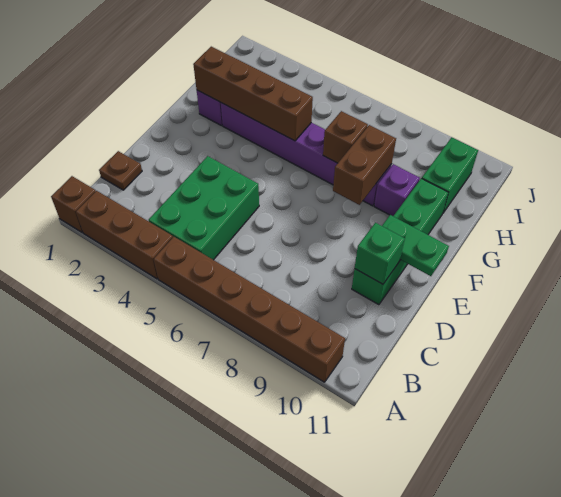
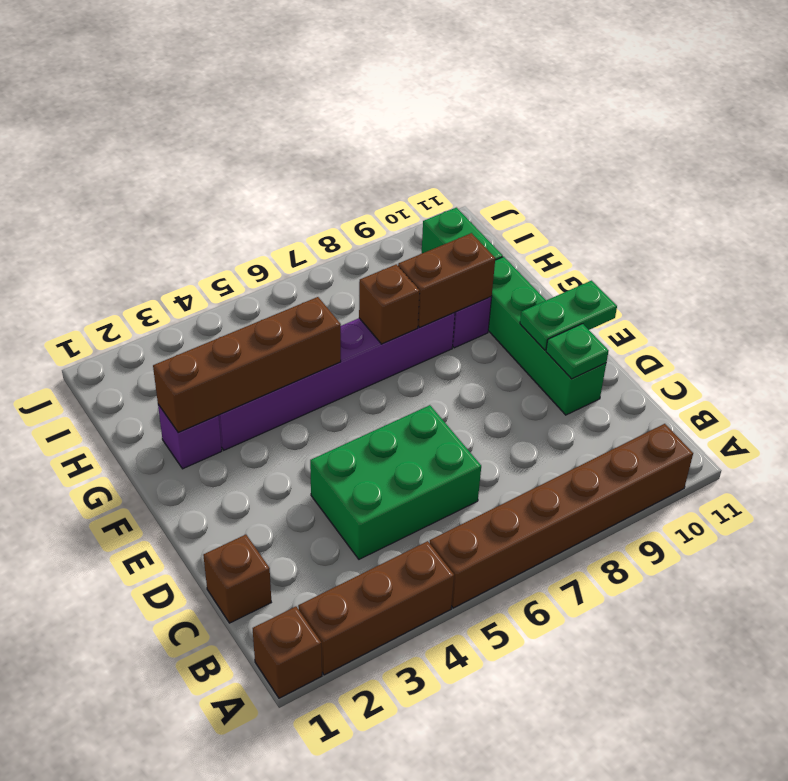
green 2x3 brick [149,156,259,260] -> green 2x3 brick turned to [310,405,481,559]
brown 1x1 plate [99,151,142,190] -> brown 1x1 brick [203,535,271,623]
green 1x1 brick [355,223,405,284] -> green 1x1 plate [546,324,608,379]
brown 1x2 brick [333,125,396,205] -> brown 1x2 brick turned to [398,233,495,327]

